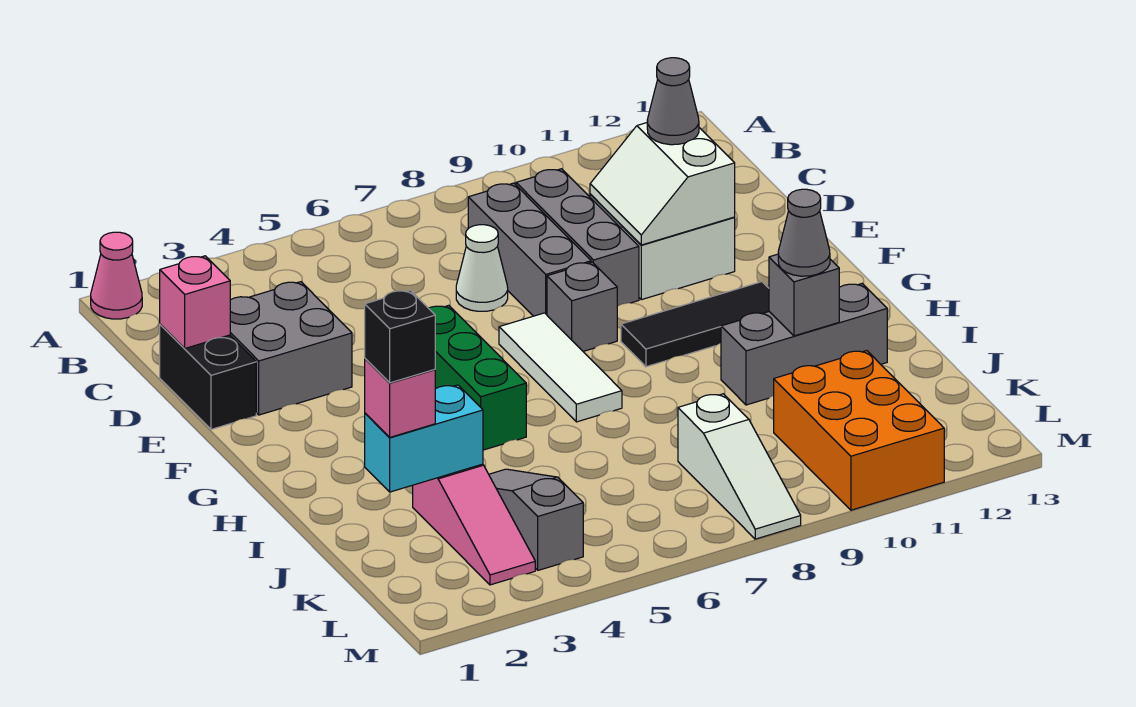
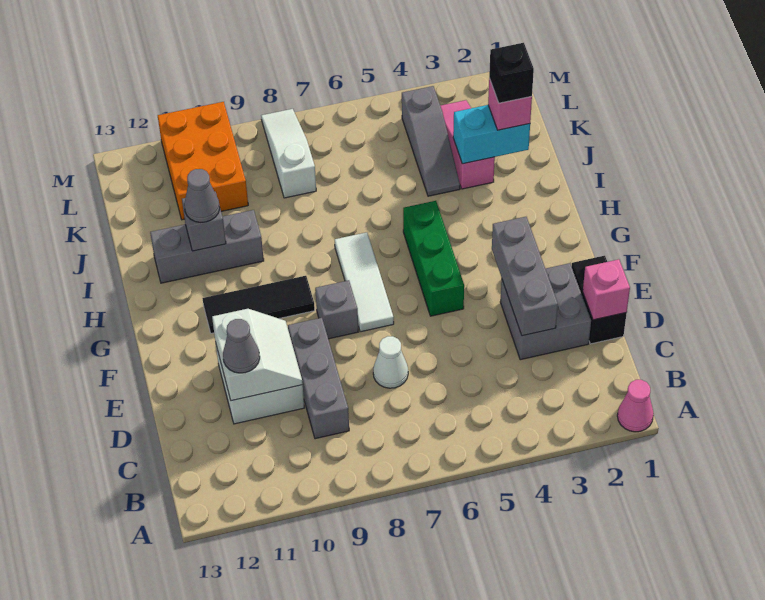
grey 1x3 brick [468,183,591,316] -> grey 1x3 brick moved to [492,217,558,336]

